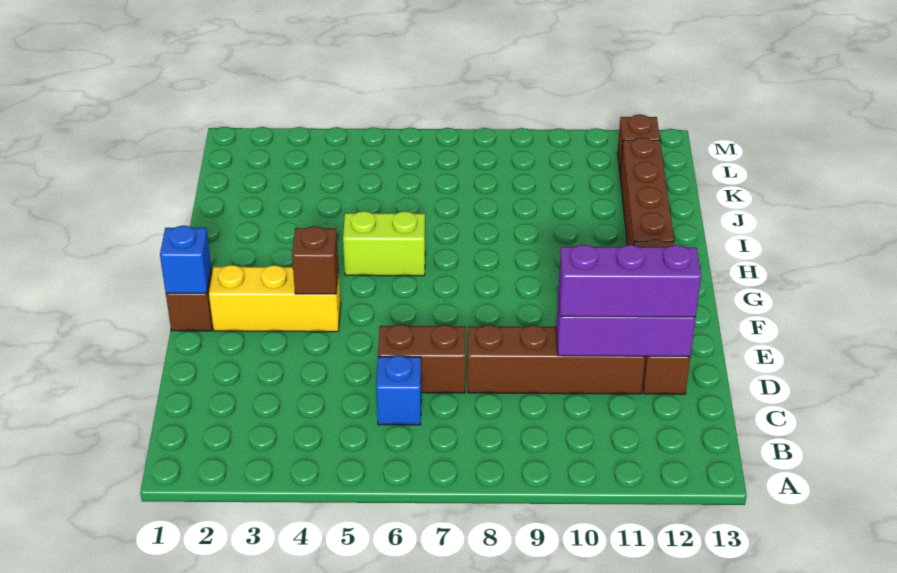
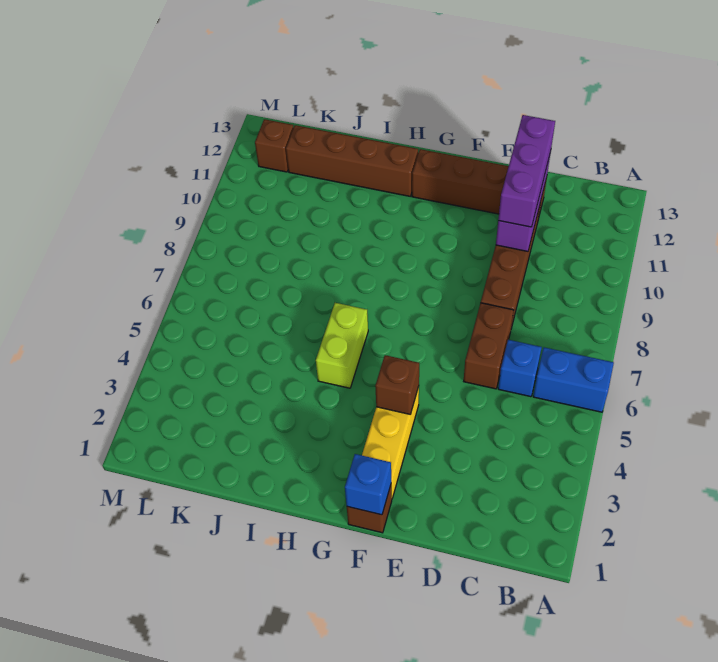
none -> blue 1x2 brick [533,347,614,412]

